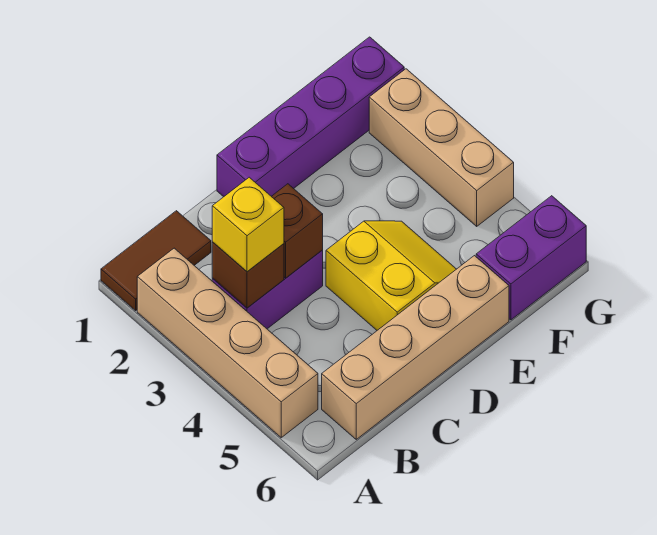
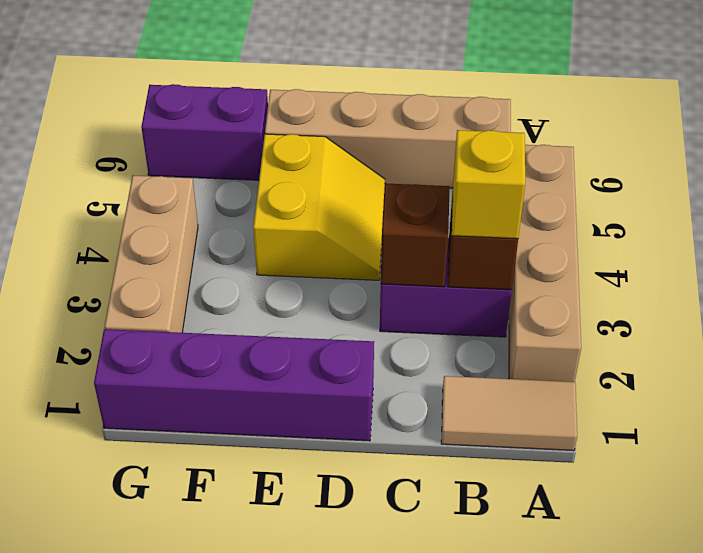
brown 1x2 tile [101,211,211,311] -> tan 1x2 tile [441,376,577,451]
yellow 2x2 slope [326,221,456,330] -> yellow 2x2 slope turned to [253,134,385,280]

